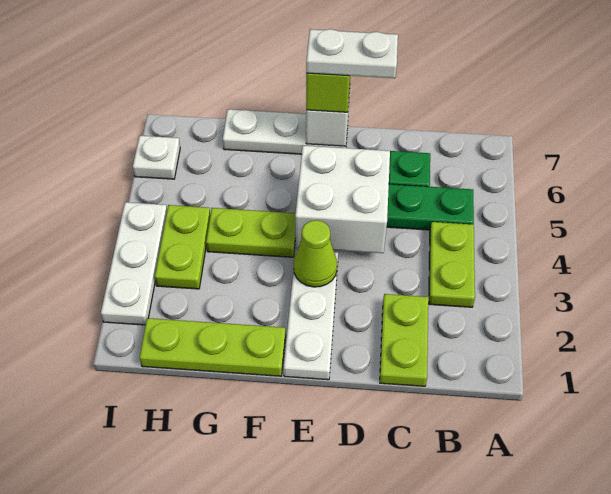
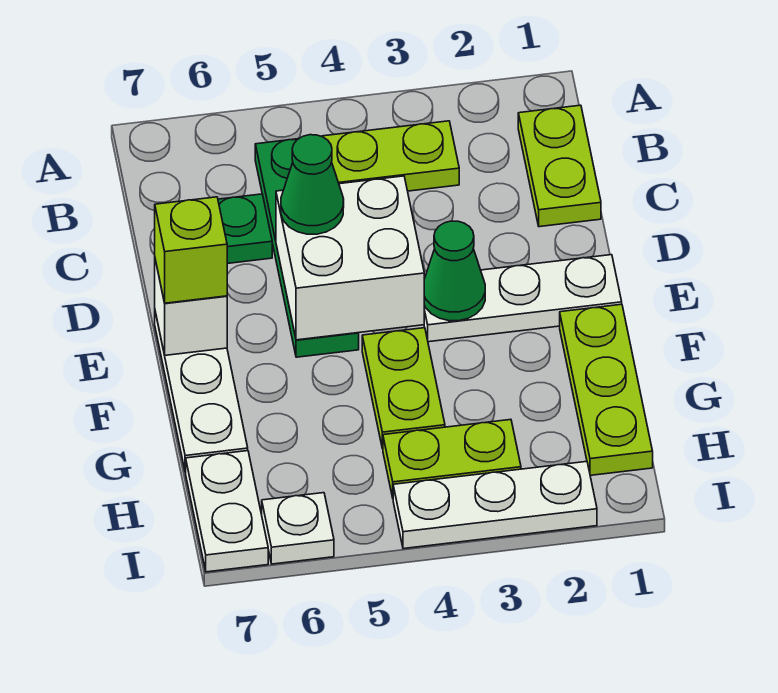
lime 1x2 plate [380,294,428,386] -> lime 1x2 plate turned to [518,105,601,227]
none -> green 1x1 cone [281,135,344,234]
white 1x2 plate [306,29,398,78] -> white 1x2 plate moved to [186,451,268,572]
lime 1x1 cone [294,220,337,287] -> green 1x1 cone [424,221,485,321]

